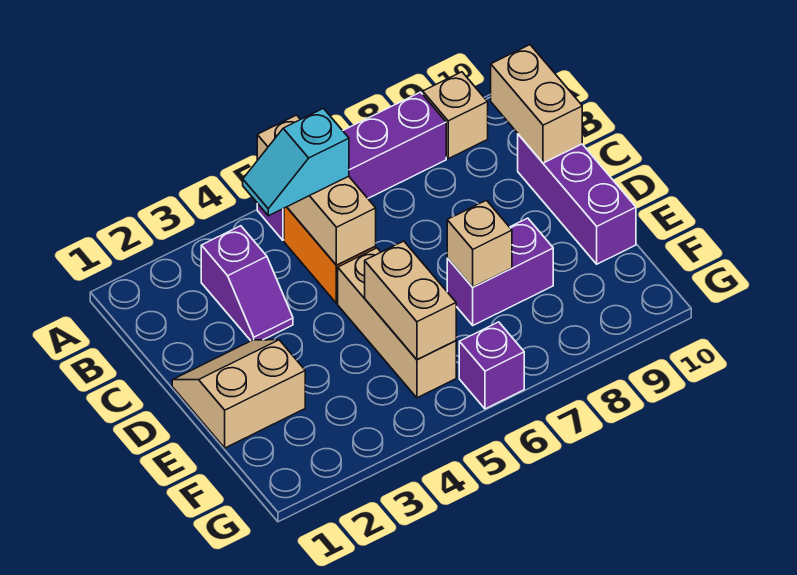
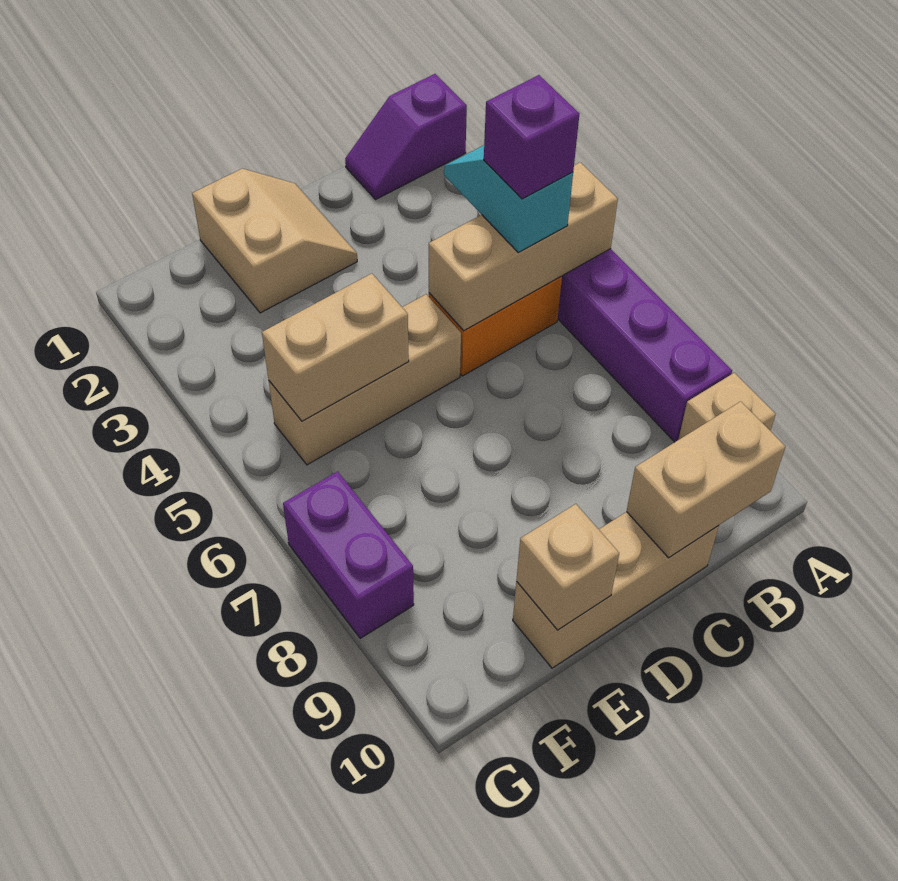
purple 1x2 slope [201,226,293,341] -> purple 1x2 slope moved to [345,74,467,199]
purple 1x3 brick [518,134,636,264] -> tan 1x3 brick [513,512,719,668]
purple 1x2 brick [447,218,553,325] -> purple 1x2 brick moved to [283,472,414,638]
tan 1x1 brick [447,200,512,287] -> tan 1x1 brick moved to [516,504,619,630]
purple 1x1 brick [459,322,524,409] -> purple 1x1 brick moved to [484,75,579,199]

